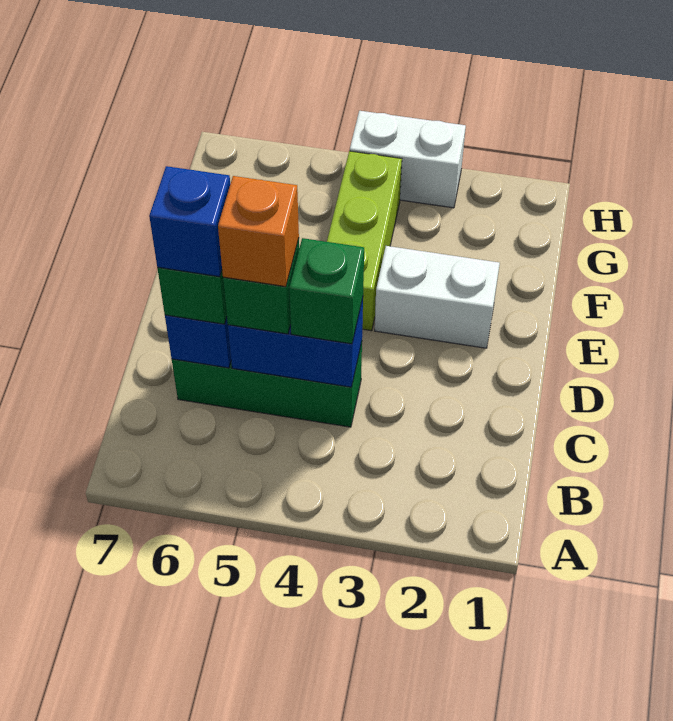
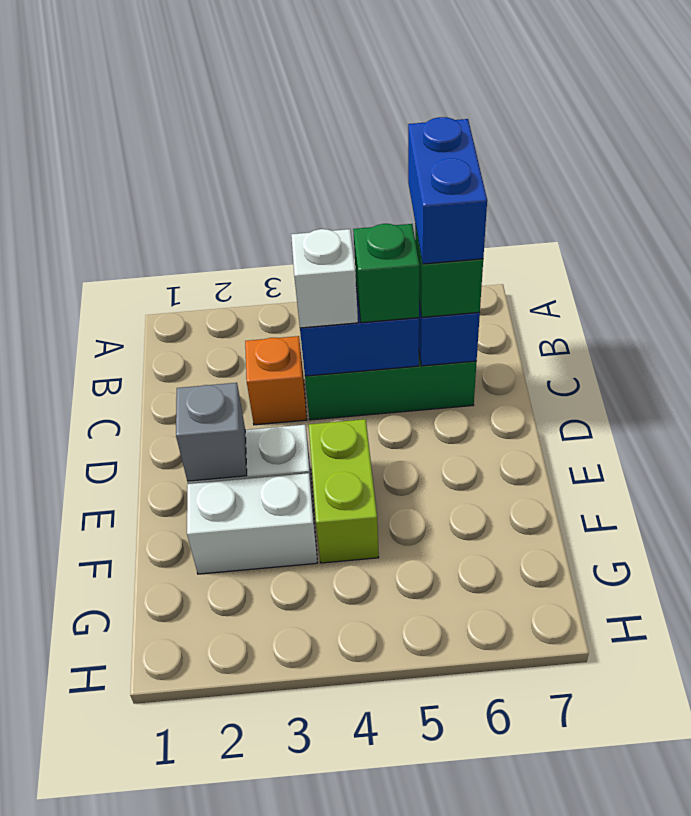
green 1x1 brick [289,238,364,344] -> white 1x1 brick [291,229,358,328]
orange 1x1 brick [218,176,299,287] -> orange 1x1 brick moved to [245,336,307,425]
blue 1x1 brick [149,166,230,277] -> blue 1x2 brick [408,117,487,264]
none -> grey 1x1 brick [176,383,247,481]
lime 1x3 brick [327,151,402,331] -> lime 1x2 brick [309,419,379,563]
white 1x2 brick [350,111,466,208] -> white 1x2 brick moved to [187,473,317,574]

